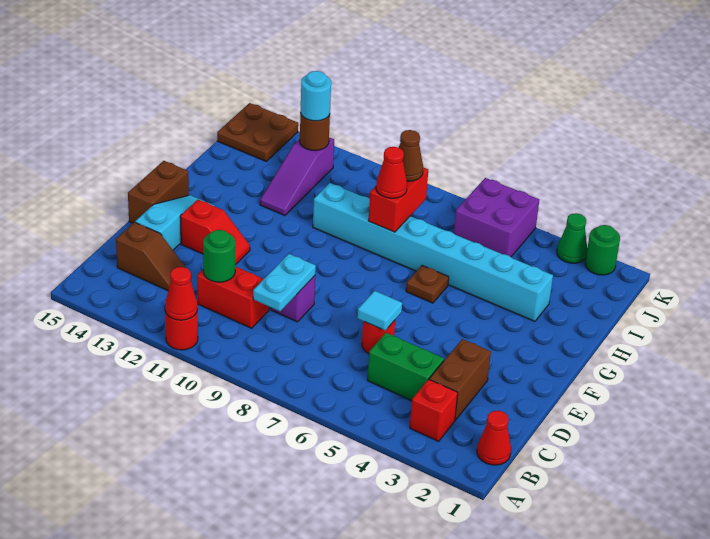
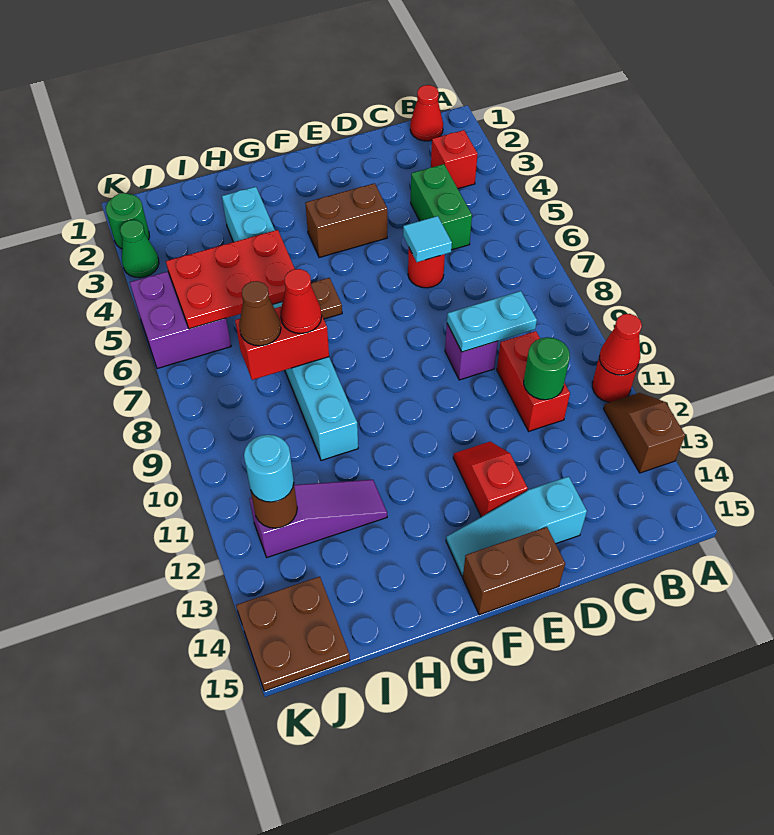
brown 1x2 brick [429,339,491,420] -> brown 1x2 brick moved to [305,183,387,258]
brown 1x2 slope [116,222,186,291] -> brown 1x2 slope moved to [604,393,685,473]
none -> red 2x3 plate [166,230,295,329]

